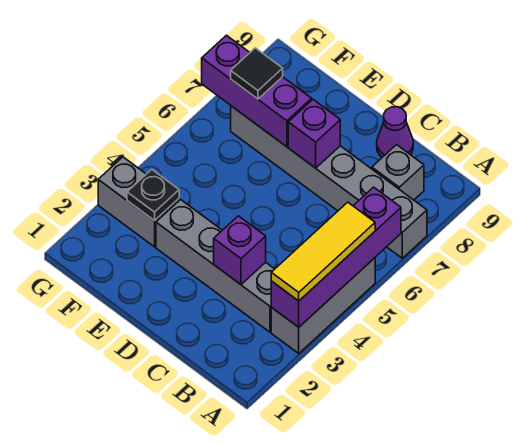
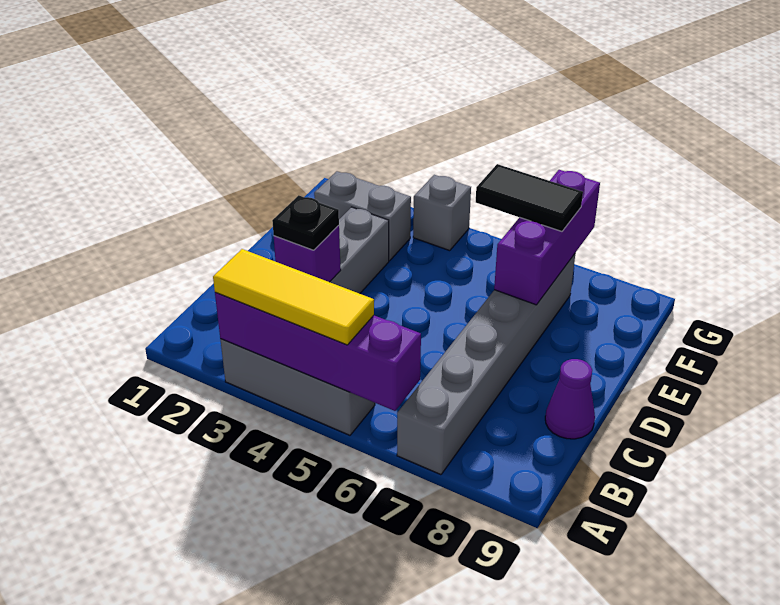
grey 1x1 brick [372,145,424,200] -> grey 1x1 brick moved to [413,175,471,251]
purple 1x1 brick [288,100,340,168] -> none
grey 1x2 brick [98,157,179,247] -> grey 1x2 brick turned to [314,171,411,261]
black 1x1 plate [127,169,179,221] -> black 1x1 plate moved to [272,195,339,250]
black 1x1 tile [231,48,283,99] -> black 1x2 tile [476,164,583,231]

